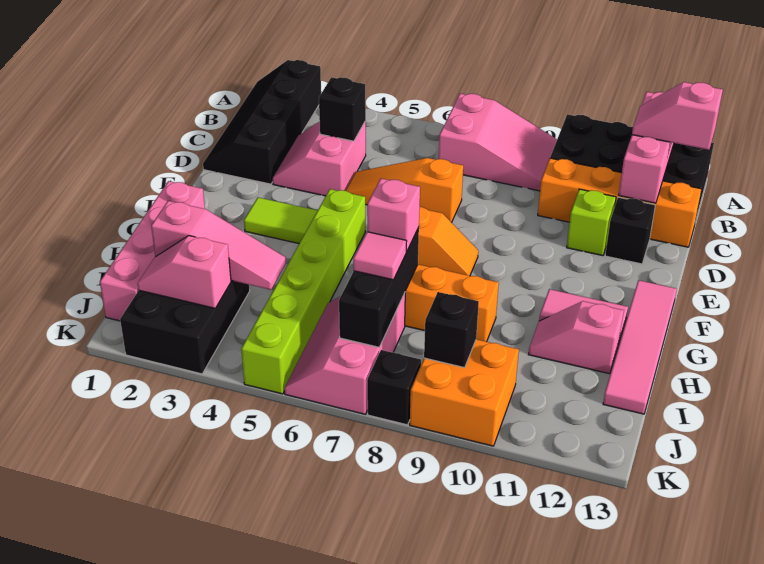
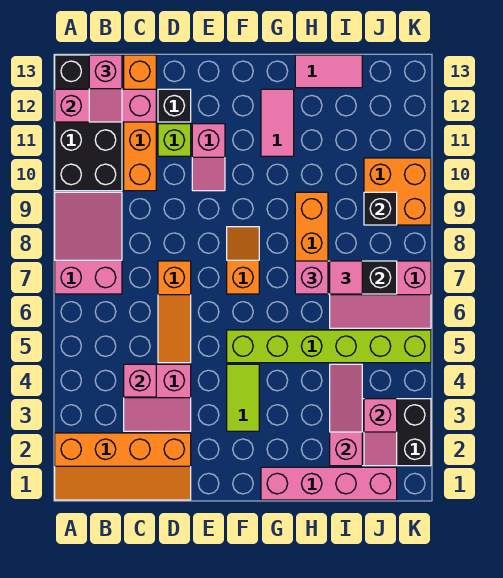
black 2x4 slope [203,60,321,184] -> orange 2x4 slope [55,433,191,500]
black 1x1 brick [319,77,366,141] -> pink 1x1 brick [124,364,156,397]
pink 1x4 tile [603,280,677,414] -> pink 1x2 tile [295,55,362,88]
pink 1x2 slope [528,301,624,374] -> pink 1x2 slope moved to [192,124,225,191]
black 1x1 brick [367,350,421,425] -> none

